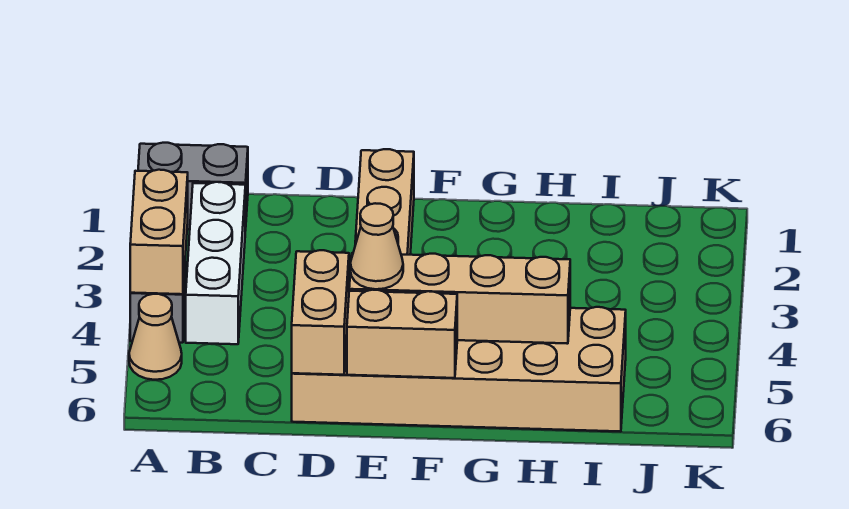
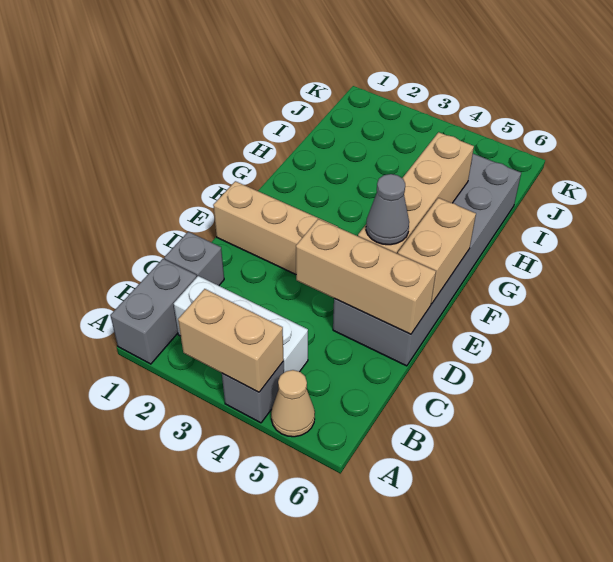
none -> grey 1x1 brick [164,232,224,286]
tan 2x6 brick [292,307,626,432] -> grey 2x6 brick [333,154,521,366]
tan 1x2 brick [292,250,349,375] -> tan 1x3 brick [296,219,436,334]
tan 1x1 cone [350,203,403,289] -> grey 1x1 cone [366,174,409,245]

